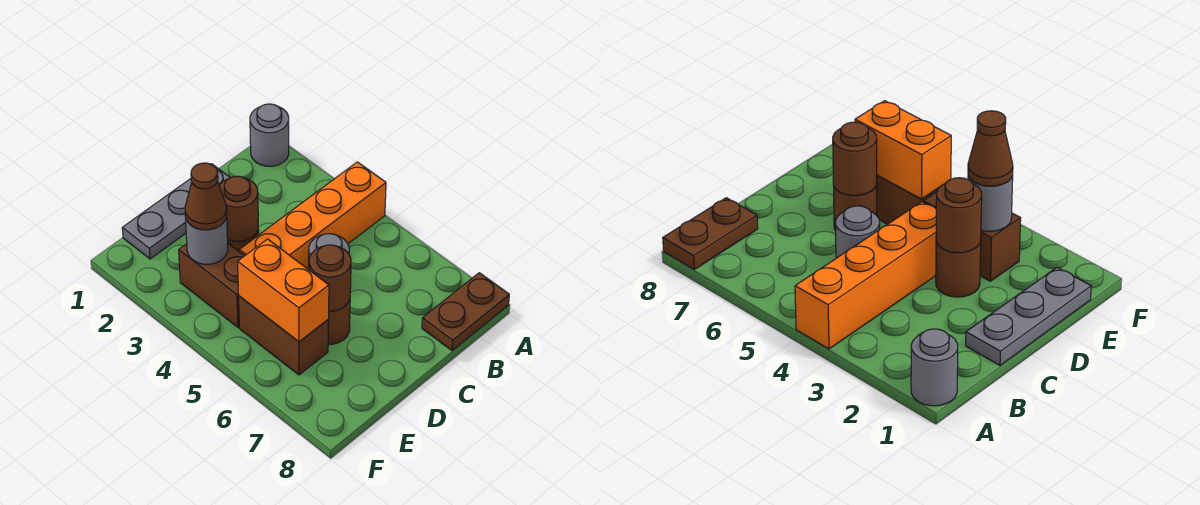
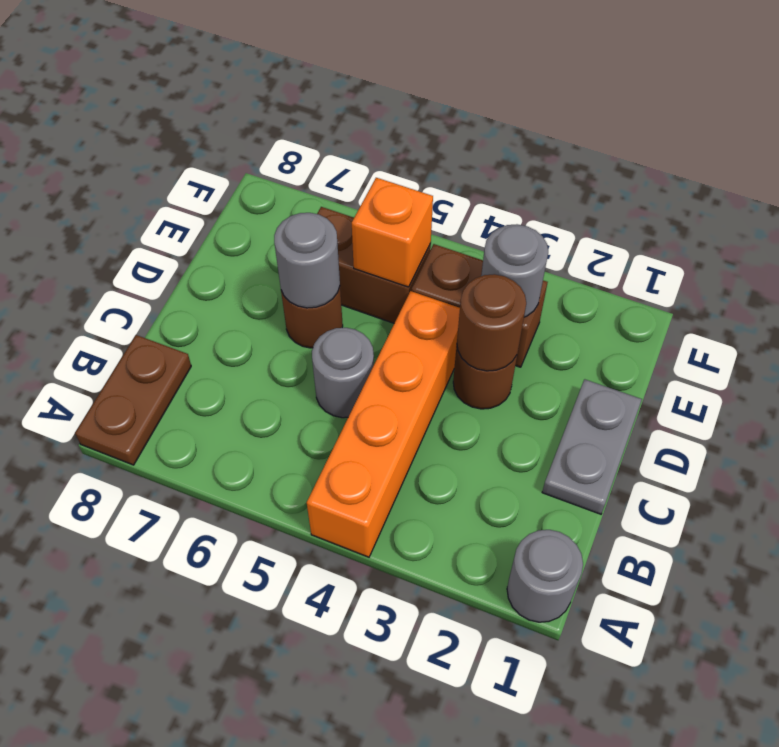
grey 1x3 plate [122,164,230,259] -> grey 1x2 plate [542,379,642,514]
brown 1x1 round brick [309,245,351,311] -> grey 1x1 round brick [274,213,340,308]
brown 1x1 cone [185,163,227,230] -> none
orange 1x2 brick [238,239,329,342] -> orange 1x1 brick [352,178,433,287]

